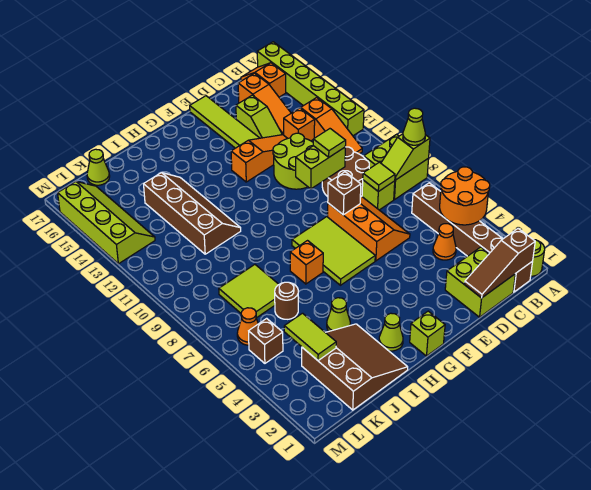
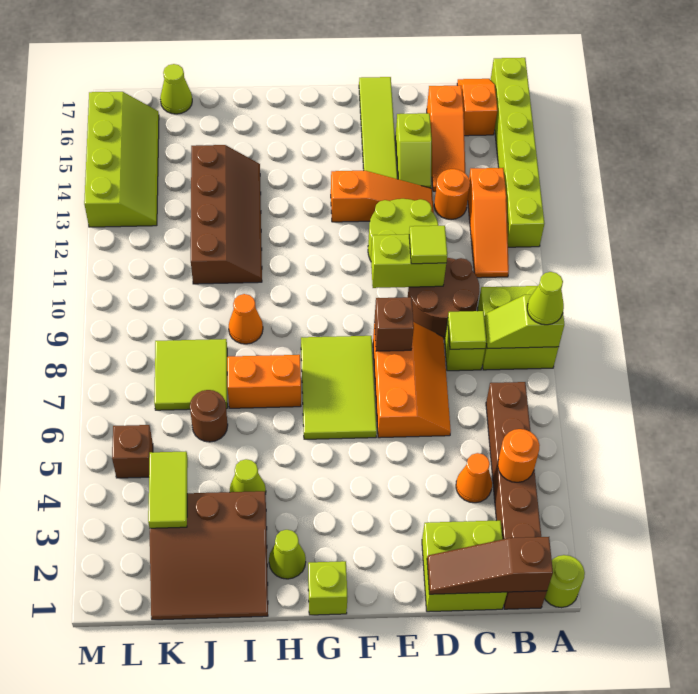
orange 2x2 round brick [440,167,490,225] -> orange 1x1 round brick [498,429,540,482]
orange 1x1 brick [284,108,315,141] -> orange 1x1 round brick [434,169,470,220]
orange 1x1 brick [290,241,323,284] -> orange 1x2 brick [227,355,301,408]
brown 3x3 slope [302,324,408,410] -> brown 3x3 slope turned to [150,491,268,620]
orange 1x1 cone [237,308,258,345] -> orange 1x1 cone moved to [229,294,263,344]

